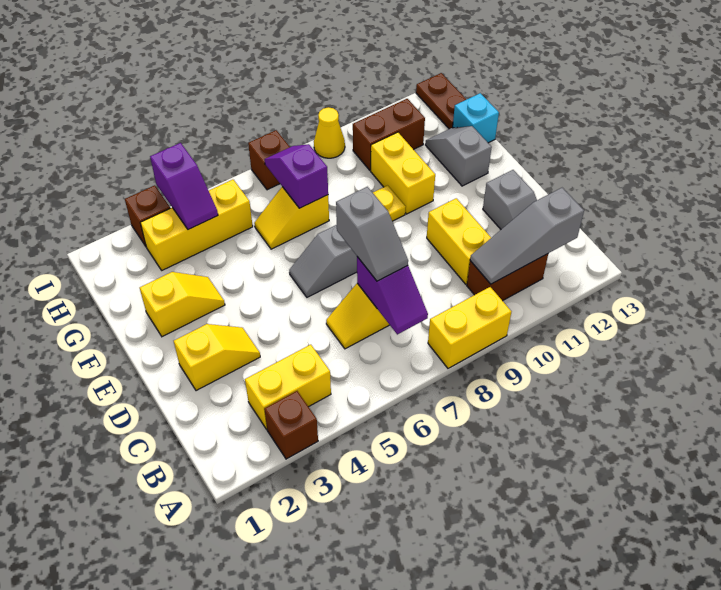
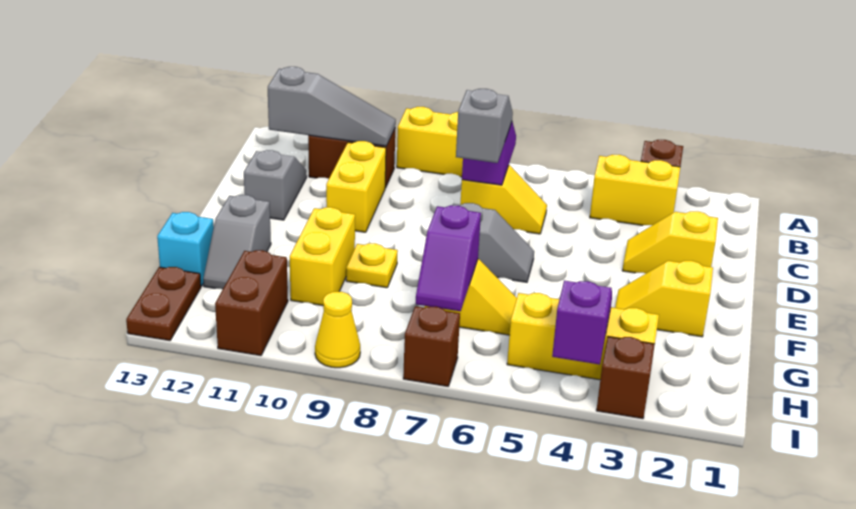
brown 1x2 brick [353,99,425,170] -> brown 1x2 brick turned to [215,250,288,356]

